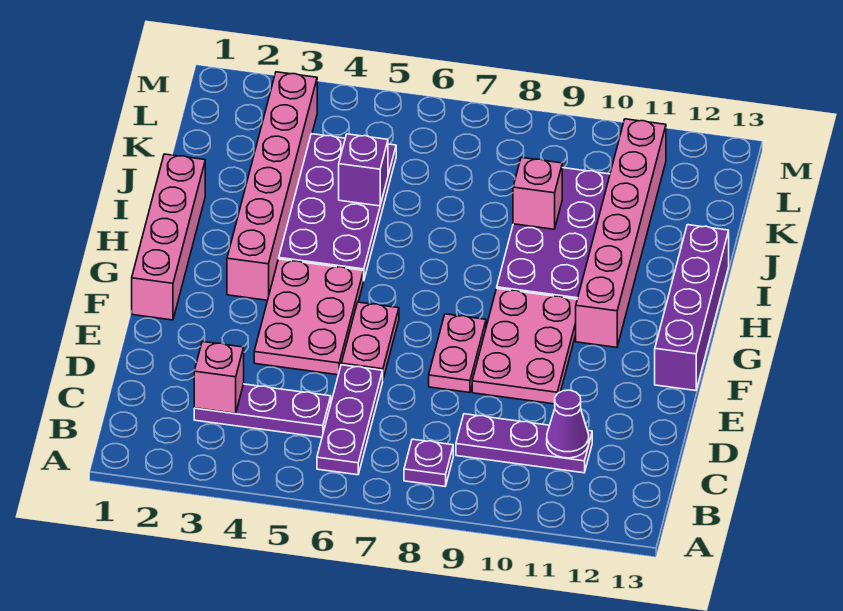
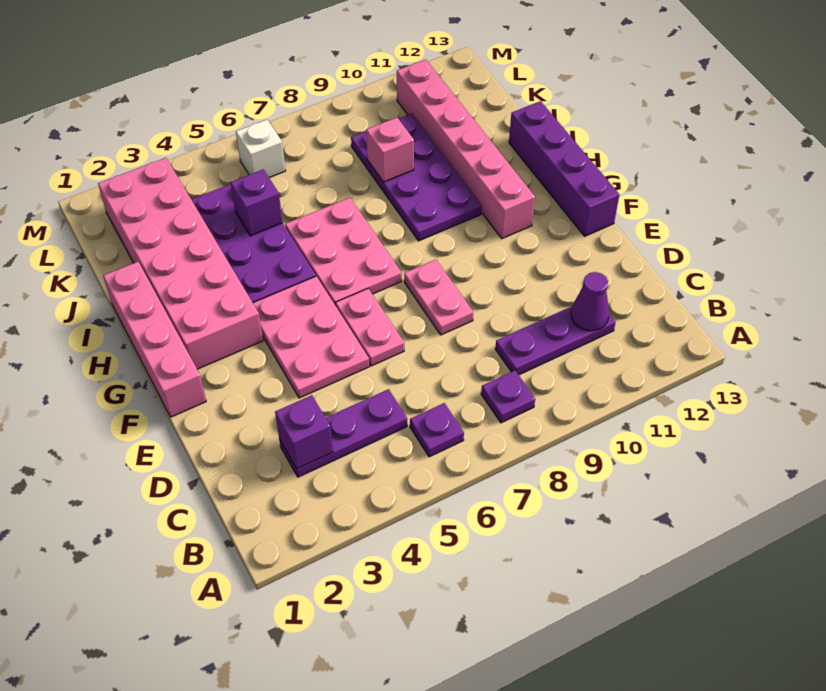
purple 1x3 plate [317,365,383,475] -> purple 1x1 plate [410,403,464,457]
pink 1x1 brick [194,342,244,413] -> purple 1x1 brick [275,395,333,469]
pink 2x3 plate [472,288,577,404] -> pink 2x3 plate moved to [285,198,402,306]
pink 1x6 brick [227,72,317,300] -> pink 2x6 brick [98,158,263,369]
none -> white 1x1 brick [236,120,285,178]

